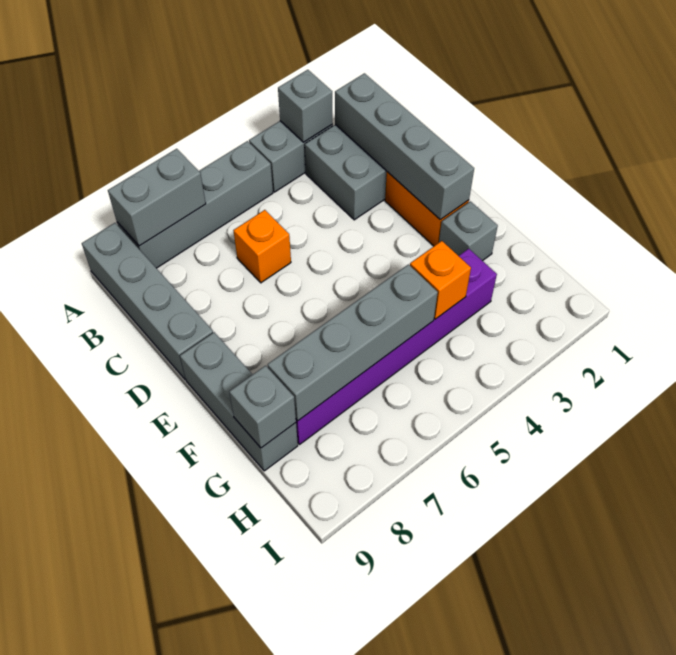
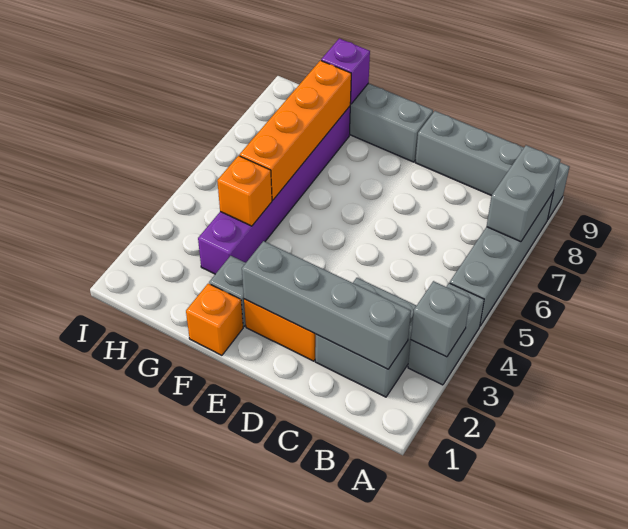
orange 1x1 brick [233,210,291,283] -> orange 1x1 brick moved to [186,284,243,355]
grey 1x4 brick [268,264,438,421] -> orange 1x4 brick [240,60,351,200]
grey 1x1 brick [229,366,296,448] -> purple 1x1 brick [321,38,370,104]

